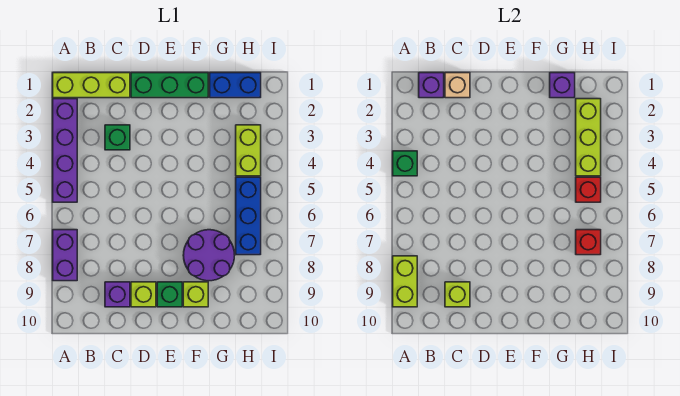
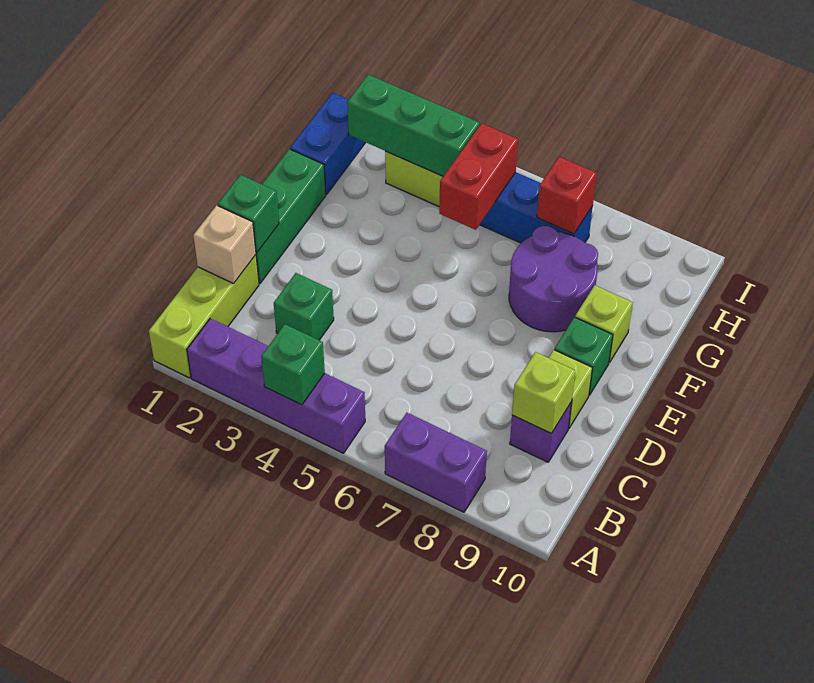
lime 1x2 brick [393,256,417,307] -> none
purple 1x1 brick [419,73,444,98] -> none
none -> green 1x1 brick [218,175,279,252]
purple 1x1 brick [550,73,575,98] -> none
lime 1x3 brick [576,99,601,176] -> green 1x3 brick [347,75,479,176]
red 1x1 brick [576,177,601,202] -> red 1x2 brick [439,123,518,230]

